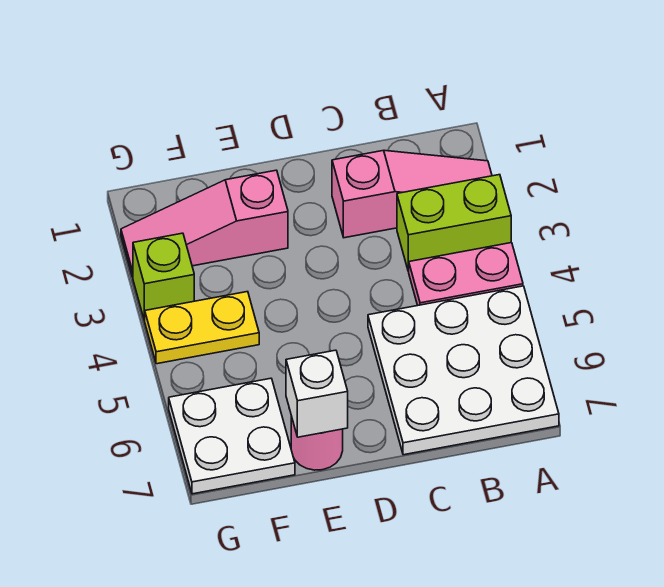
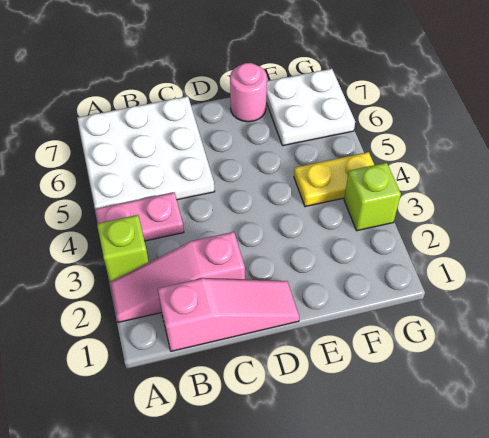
lime 1x2 brick [397,175,511,271] -> lime 1x1 brick [97,215,149,282]
pink 1x3 slope [121,170,288,277] -> pink 1x3 slope moved to [158,278,299,351]
white 1x1 brick [286,350,348,437] -> none

